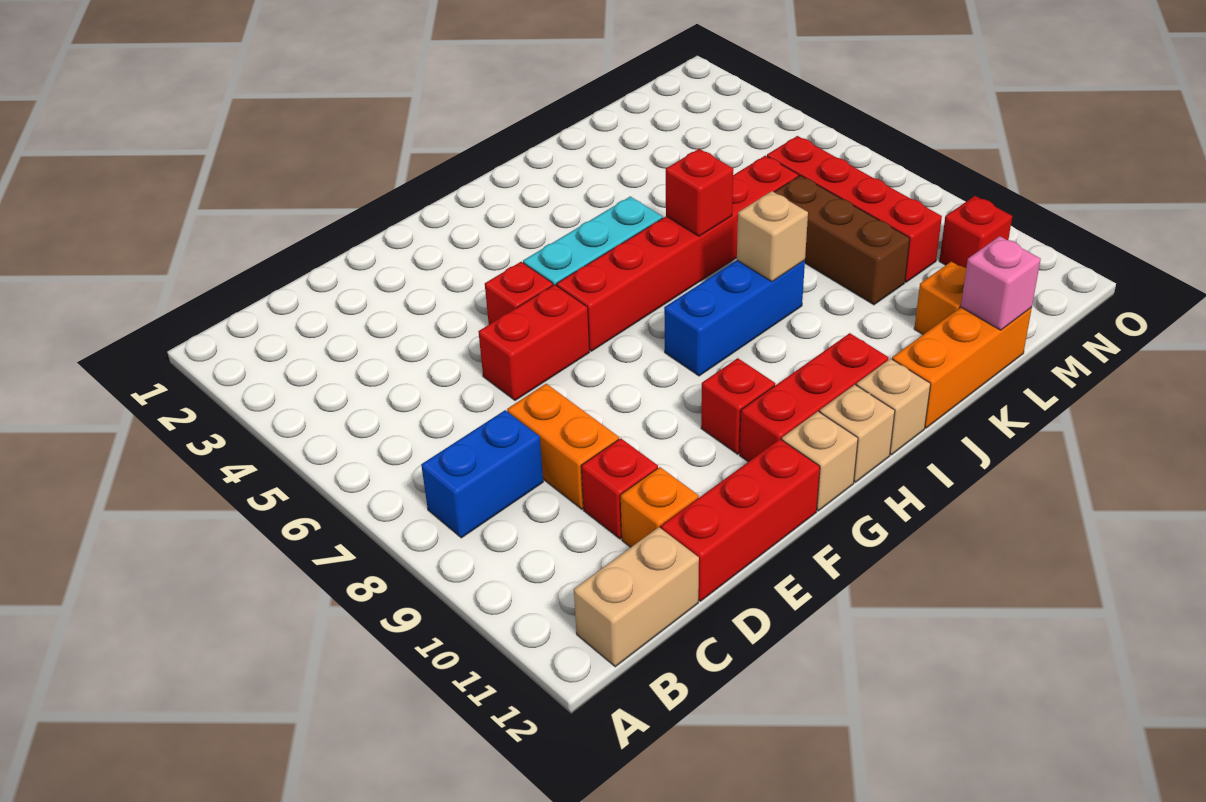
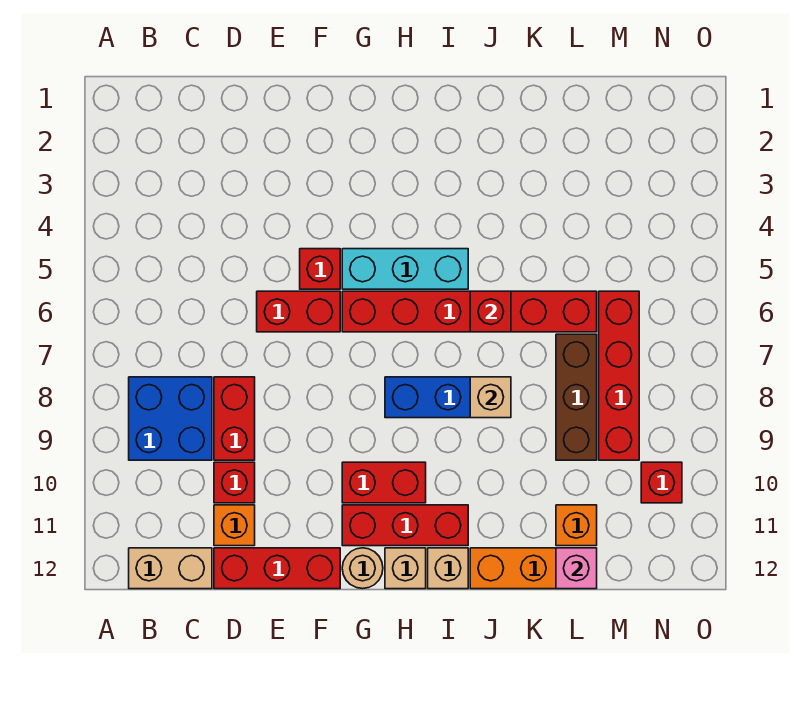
blue 1x2 brick [421,410,543,538] -> blue 2x2 brick [129,377,212,460]
orange 1x2 brick [507,384,619,509] -> red 1x2 brick [214,377,255,460]
red 1x1 brick [701,358,775,454] -> red 1x2 brick [342,462,426,503]
tan 1x1 brick [782,412,858,511] -> tan 1x1 round brick [342,548,383,589]

